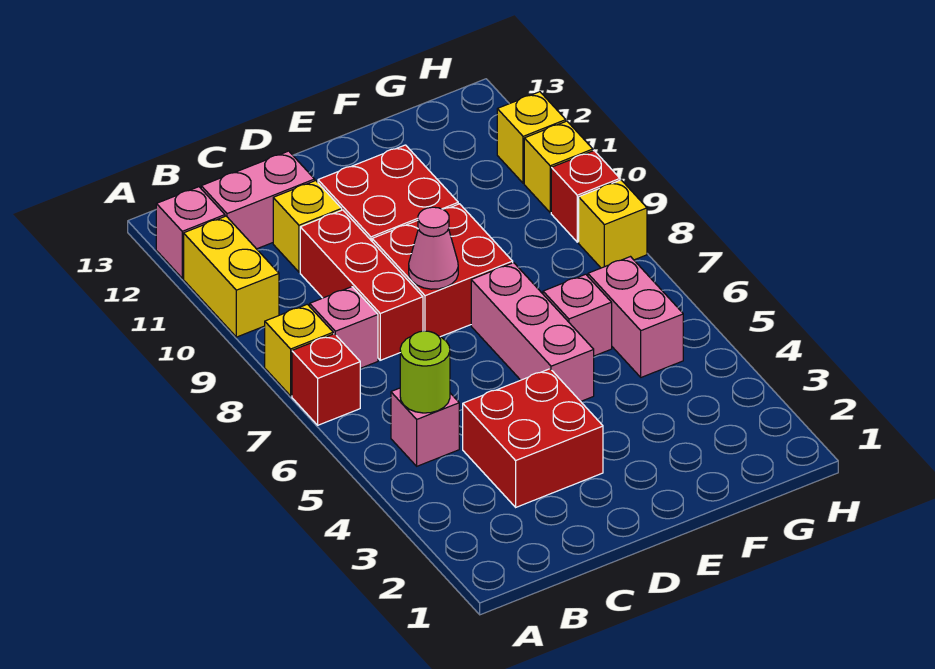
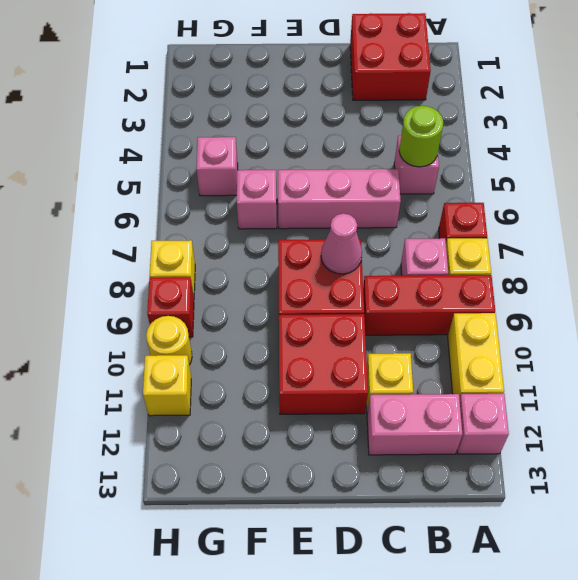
red 2x2 brick [463,369,603,507] -> red 2x2 brick moved to [350,13,431,100]
red 1x3 brick [300,210,423,360] -> red 1x3 brick turned to [363,275,495,335]
pink 1x3 brick [471,263,594,401] -> pink 1x3 brick turned to [278,169,401,229]
pink 1x2 brick [588,257,683,377] -> pink 1x1 brick [196,137,238,196]
yellow 1x1 brick [524,121,593,213] -> yellow 1x1 round brick [146,316,192,365]

